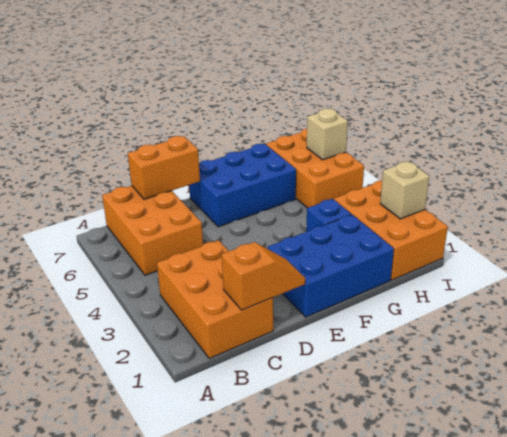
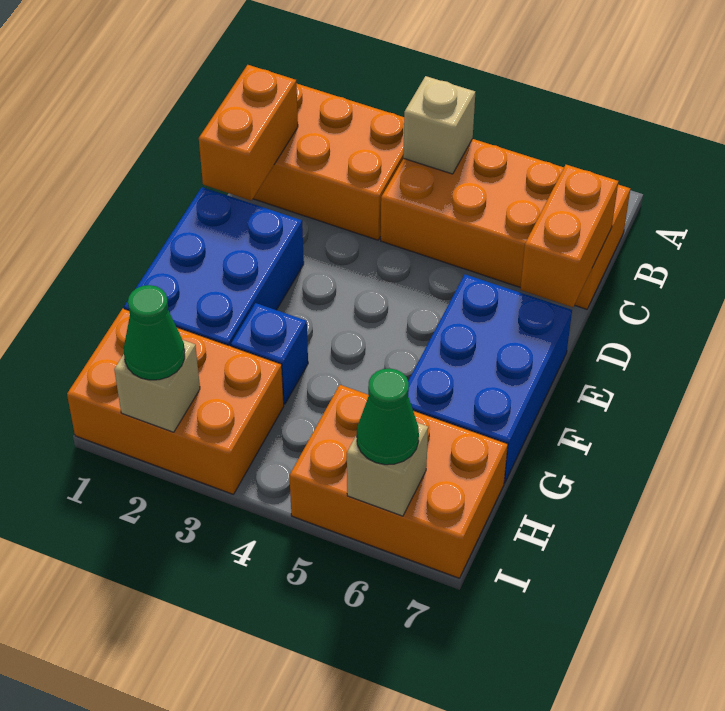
none -> tan 1x1 brick [403,76,475,174]
orange 2x3 brick [102,186,203,275] -> orange 2x4 brick [381,139,630,309]
orange 1x2 slope [222,242,305,310] -> orange 1x2 brick [199,65,298,201]
none -> green 1x1 cone [124,285,185,380]
none -> green 1x1 cone [357,368,419,465]

